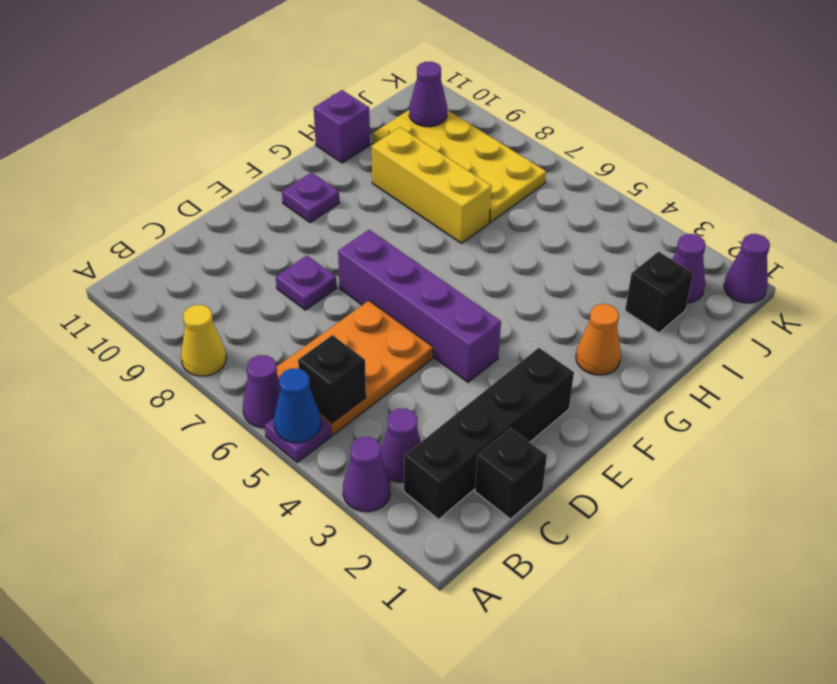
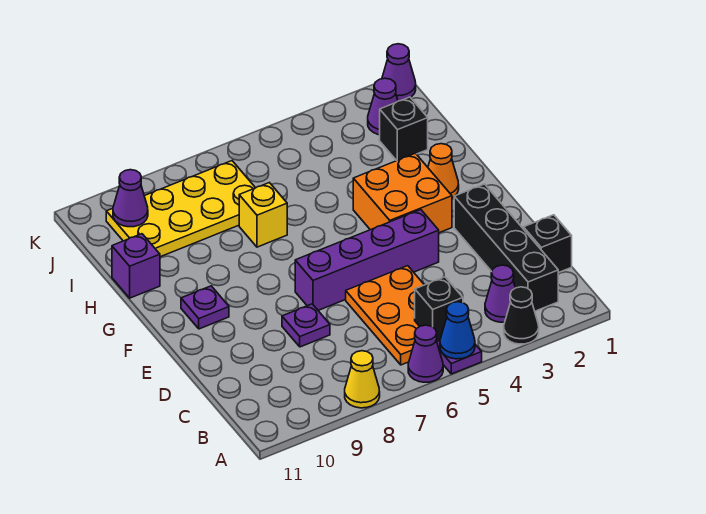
purple 1x1 cone [343,437,391,512] -> black 1x1 cone [504,287,539,344]
none -> orange 2x2 brick [353,153,452,233]
yellow 1x3 brick [372,127,492,243] -> yellow 1x1 brick [239,183,287,247]

